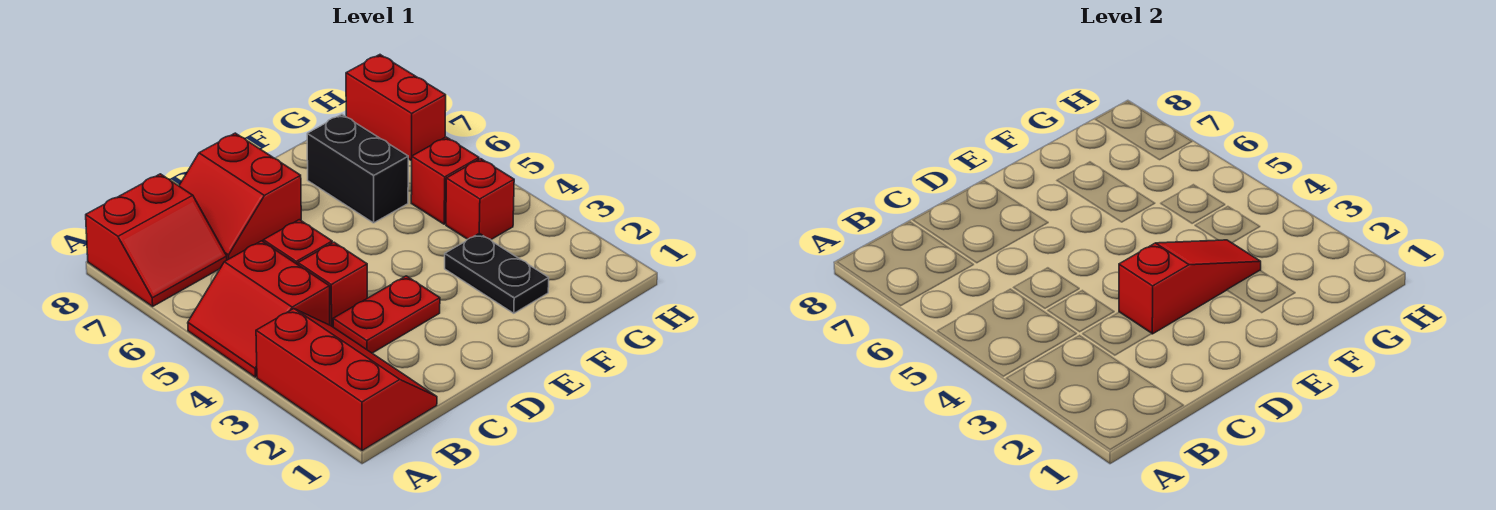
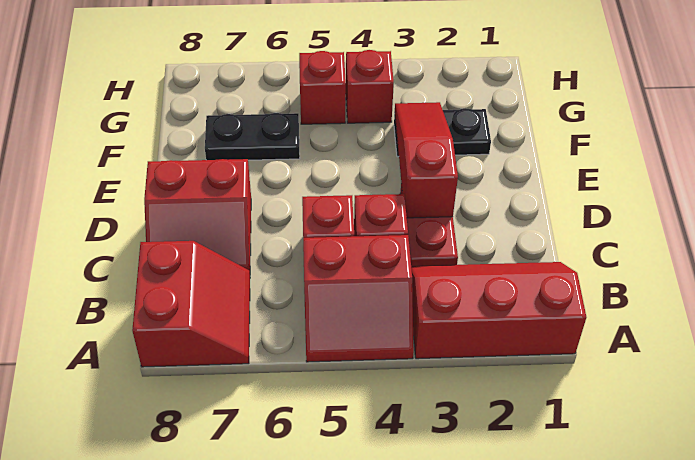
black 1x2 brick [307,114,408,223] -> black 1x2 plate [205,113,300,160]
red 1x2 brick [346,55,446,161] -> none

